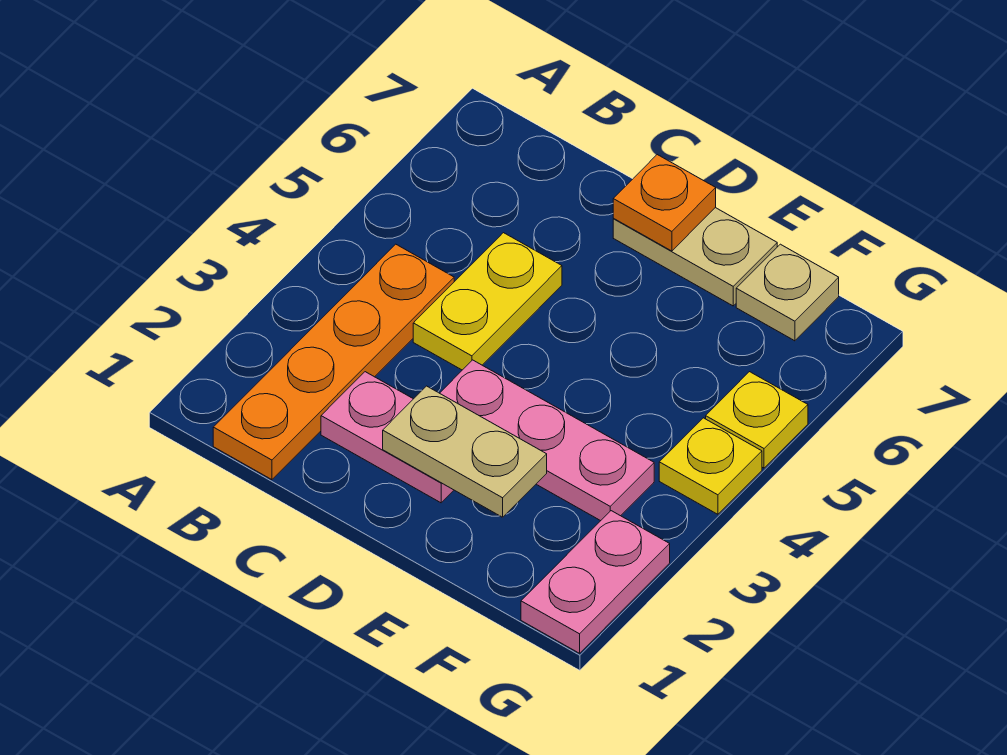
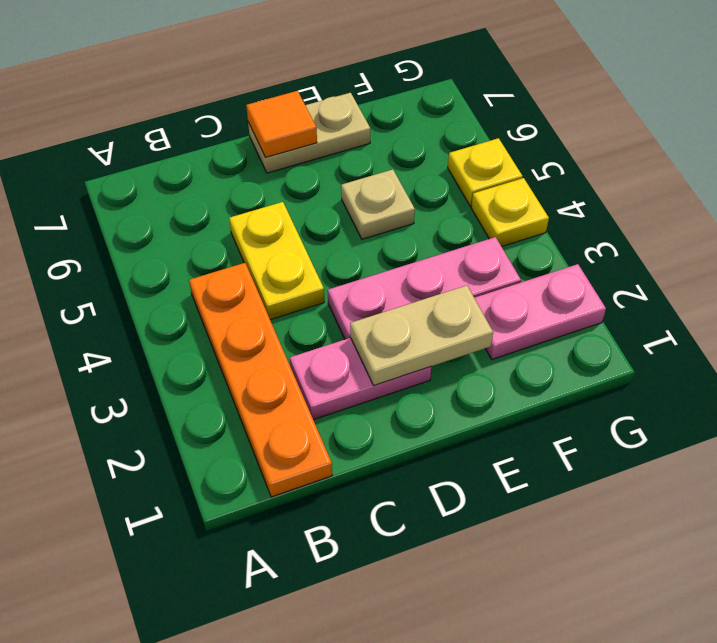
orange 1x1 plate [613,155,716,251] -> orange 1x1 tile [246,91,317,158]
tan 1x1 plate [736,244,839,341] -> tan 1x1 plate moved to [341,169,415,239]
pink 1x2 plate [521,511,670,653] -> pink 1x2 plate turned to [475,264,606,359]

